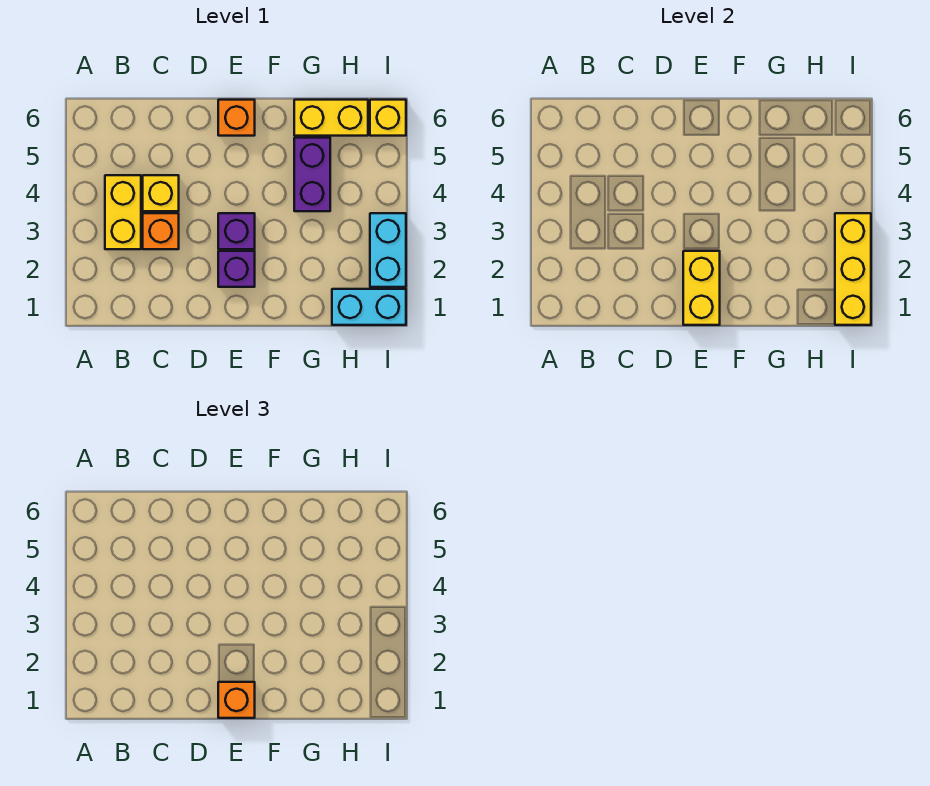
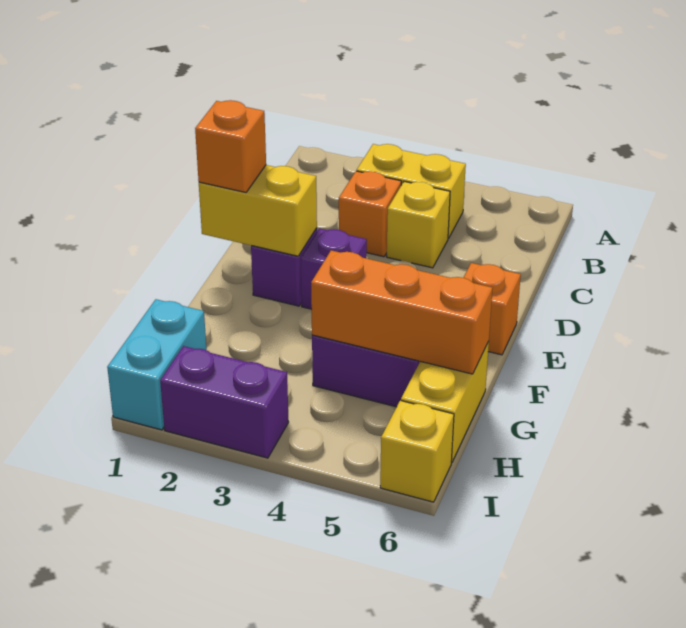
none -> orange 1x3 brick [311,250,492,374]
yellow 1x3 brick [835,213,871,325] -> none
cyan 1x2 brick [370,213,406,287] -> purple 1x2 brick [160,346,289,458]

